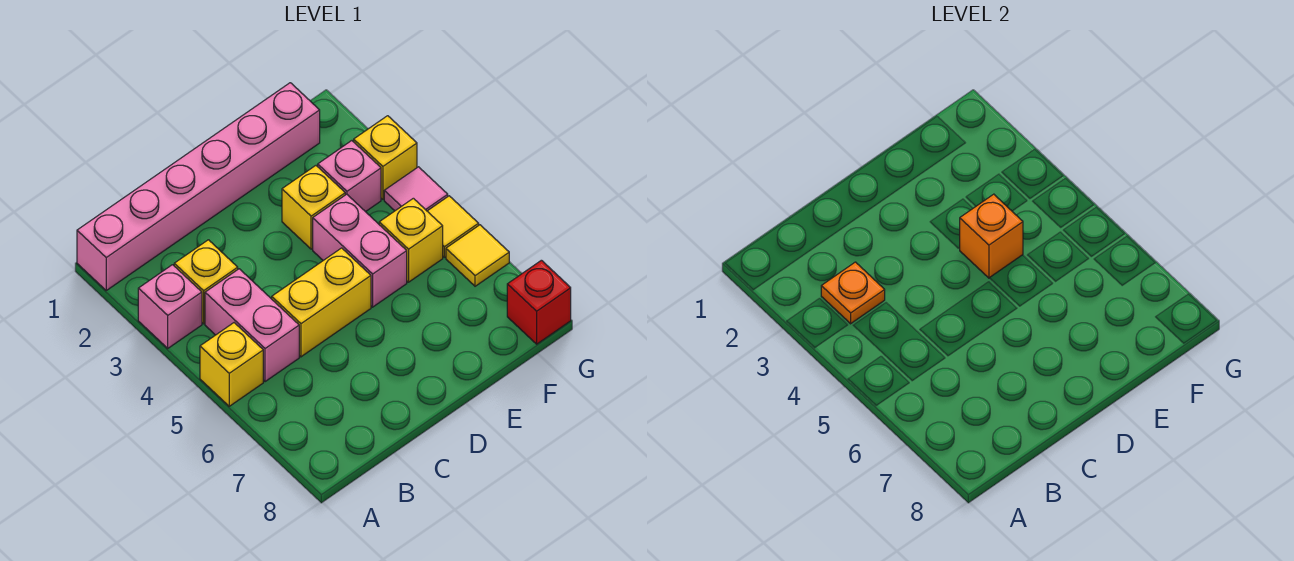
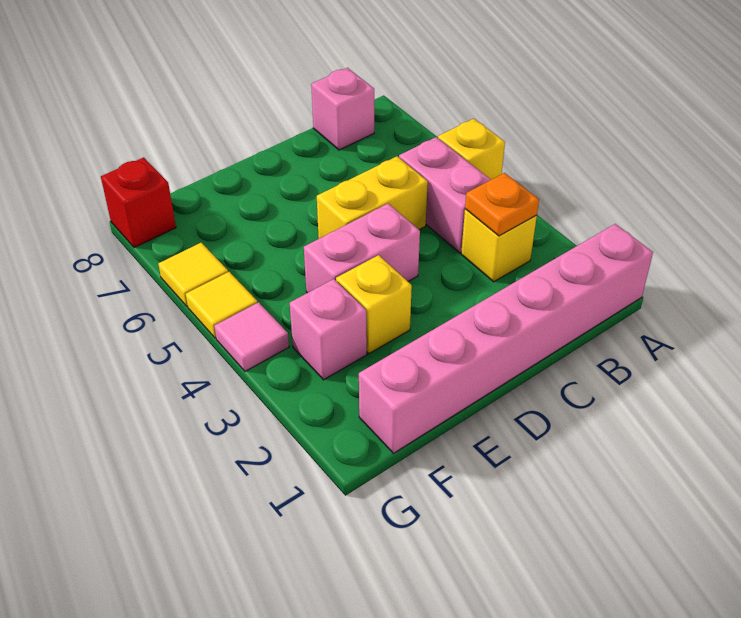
pink 1x1 brick [138,265,202,348] -> pink 1x1 brick moved to [311,68,374,150]
pink 1x2 brick [313,194,407,307] -> pink 1x2 brick turned to [304,203,420,293]
orange 1x1 brick [959,194,1023,278] -> none
yellow 1x1 brick [379,198,443,282] -> none
yellow 1x1 brick [354,116,417,199] -> none

